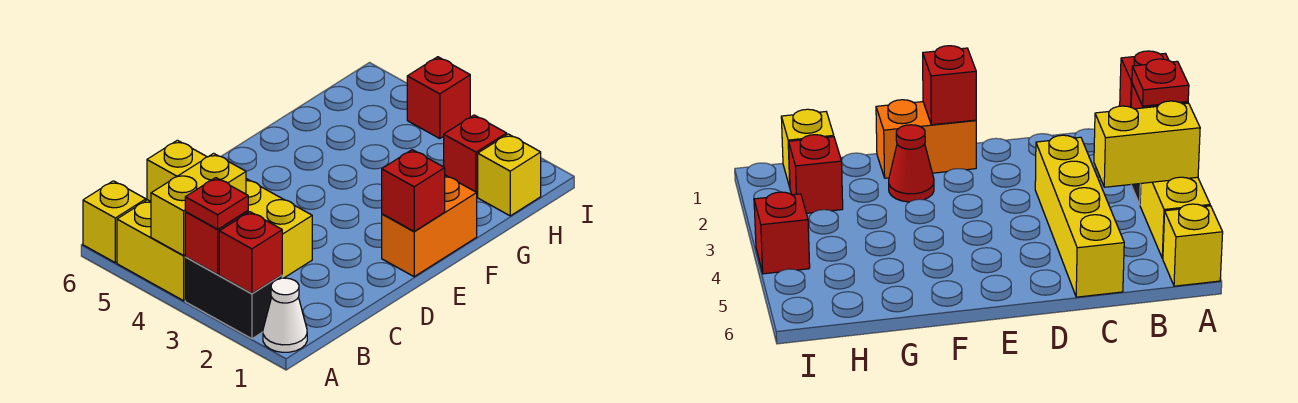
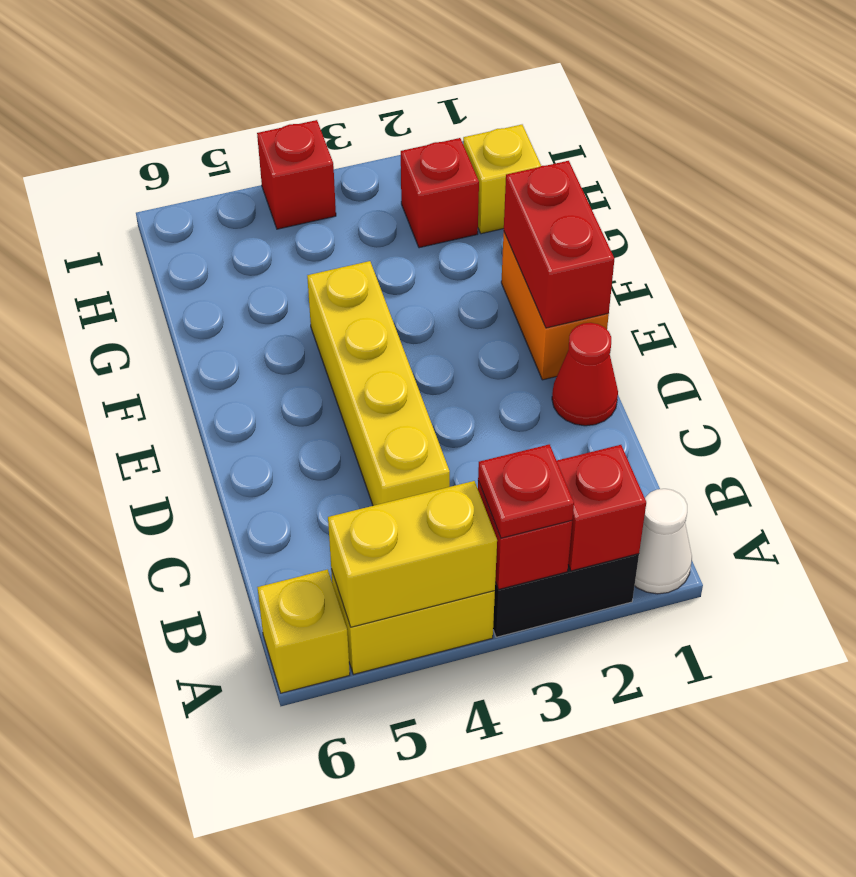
yellow 1x2 brick [151,153,246,255] -> yellow 1x2 brick turned to [328,481,497,627]
yellow 1x4 brick [147,140,312,278] -> yellow 1x4 brick turned to [307,261,450,506]
red 1x1 brick [382,150,445,231] -> red 1x2 brick [504,161,614,328]
red 1x1 cone [889,125,934,202] -> red 1x1 cone moved to [552,323,618,426]

